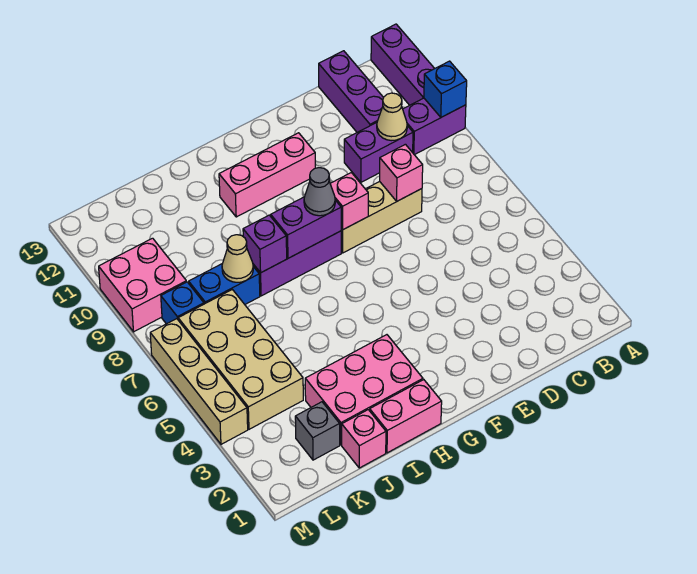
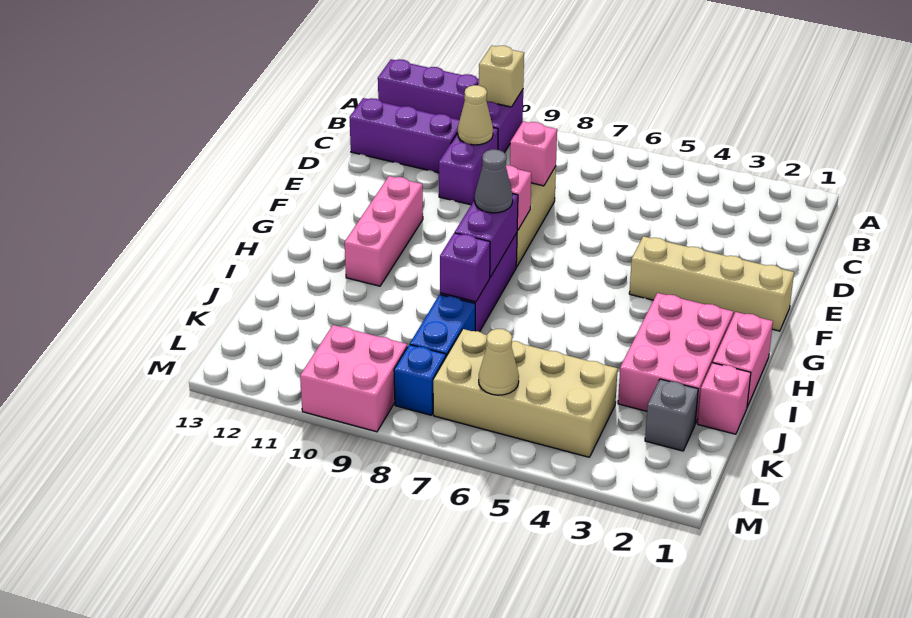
blue 1x1 brick [424,61,467,117] -> tan 1x1 brick [479,46,524,107]
tan 1x1 cone [222,235,253,282] -> tan 1x1 cone moved to [479,329,519,395]
tan 1x4 brick [150,319,248,444] -> tan 1x4 brick moved to [629,236,794,331]

